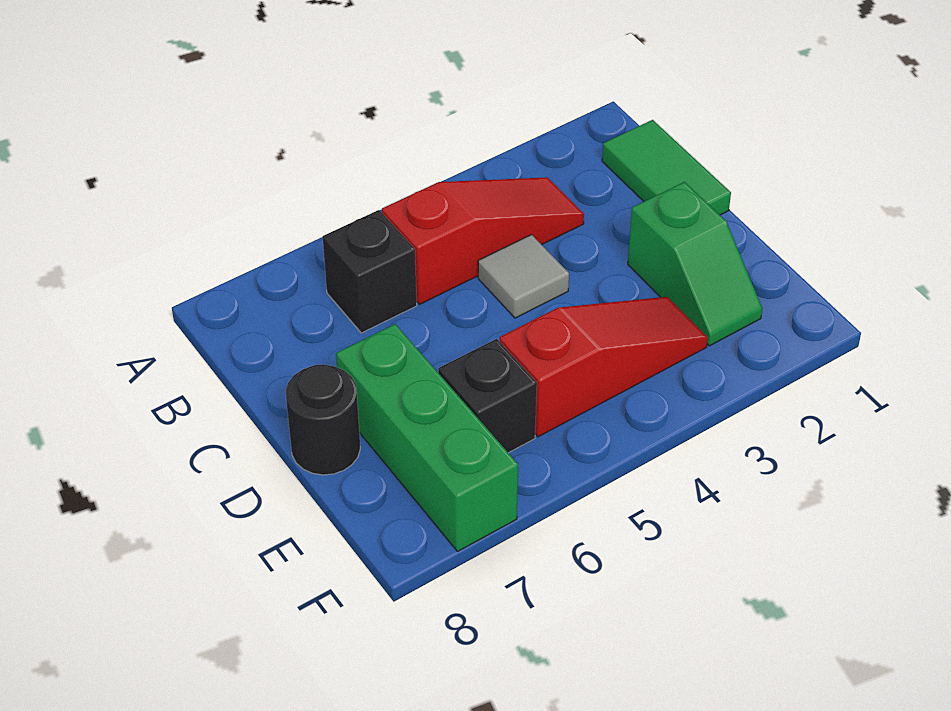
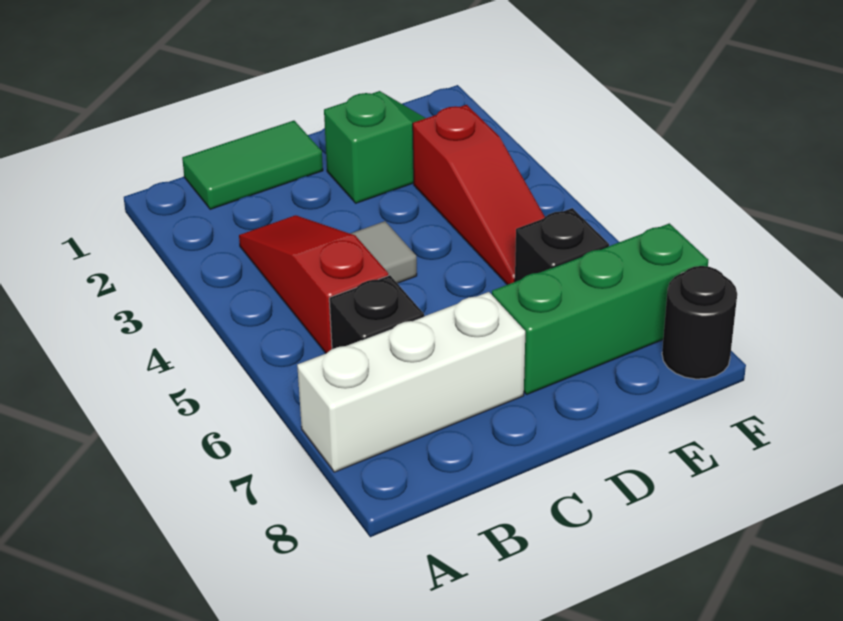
none -> white 1x3 brick [297,292,525,472]
black 1x1 round brick [286,364,360,475] -> black 1x1 round brick moved to [662,266,737,379]
red 1x3 slope [500,297,708,437] -> red 1x3 slope turned to [413,105,545,285]

